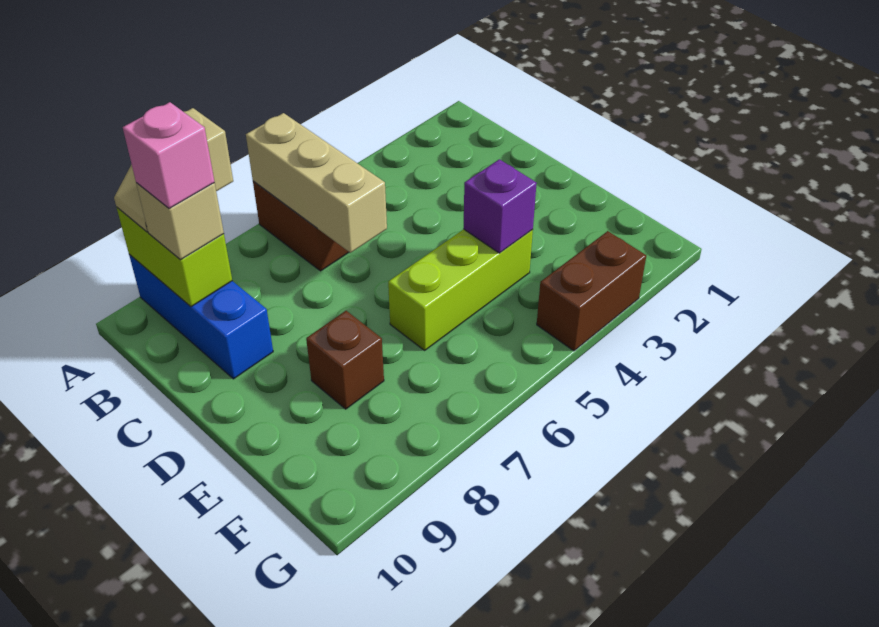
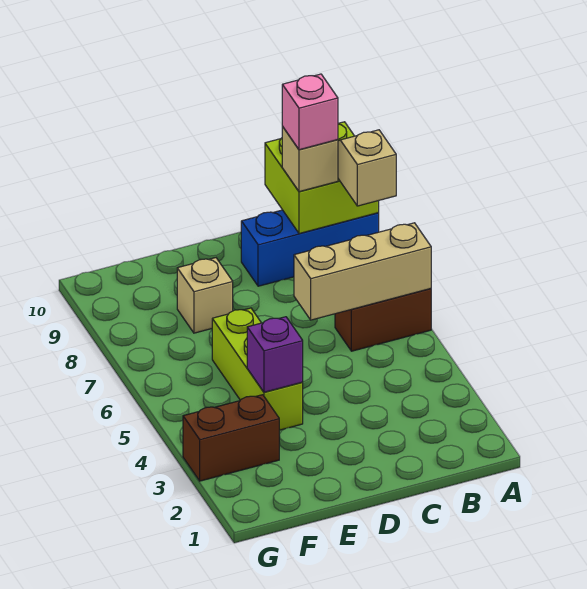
lime 1x2 brick [117,208,232,307] -> lime 2x2 brick [265,122,379,234]
brown 1x1 brick [306,311,384,409] -> tan 1x1 brick [177,258,233,333]
brown 1x2 brick [537,231,646,351] -> brown 1x2 brick turned to [183,395,279,481]

